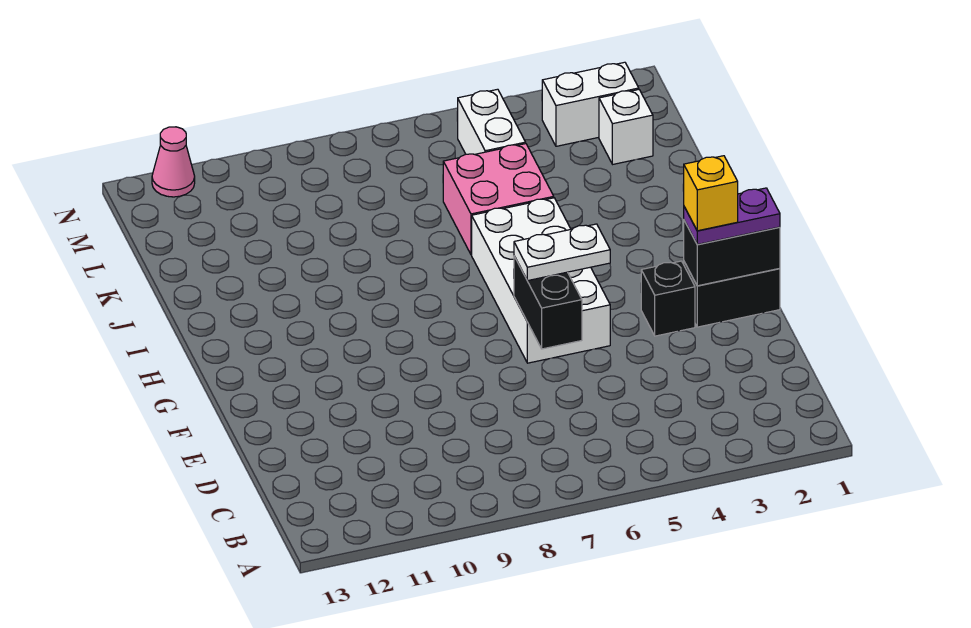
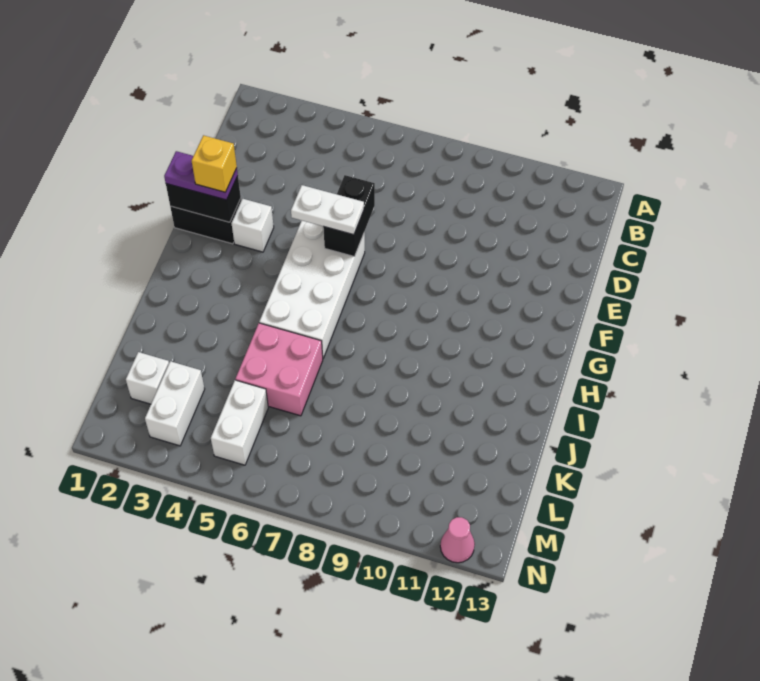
black 1x1 brick [641,261,695,336] -> white 1x1 brick [231,199,274,252]
white 1x2 brick [542,62,639,146] -> white 1x2 brick turned to [145,361,205,446]

